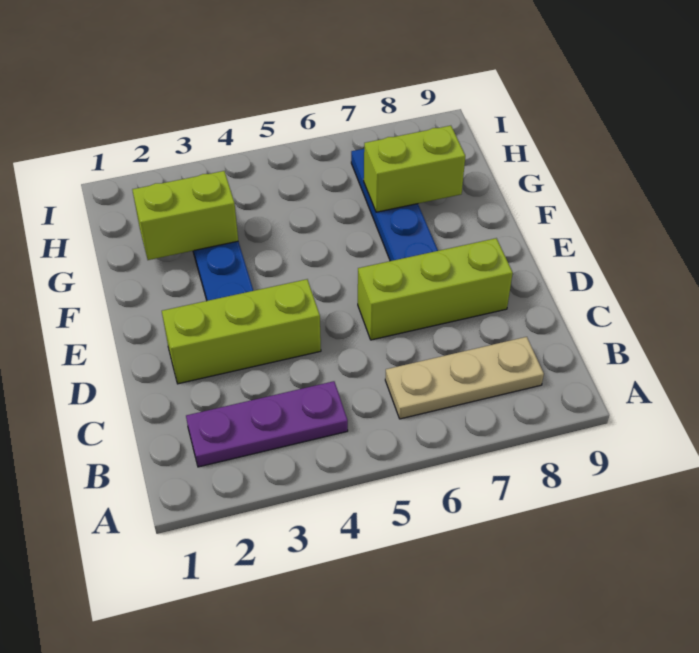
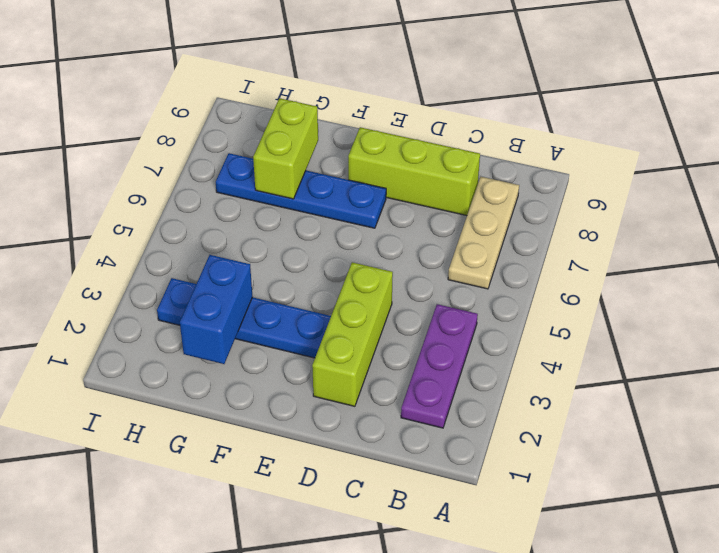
lime 1x3 brick [358,238,513,340] -> lime 1x3 brick turned to [348,127,480,216]
lime 1x2 brick [132,171,238,260] -> blue 1x2 brick [180,255,253,364]

